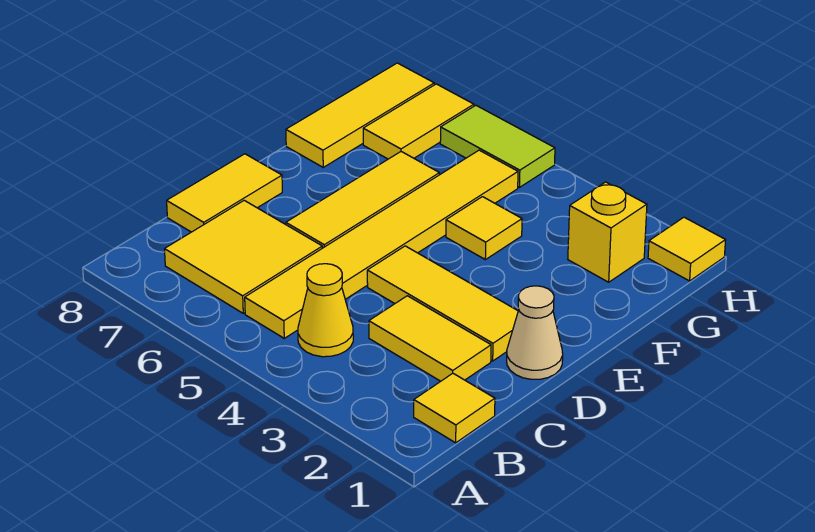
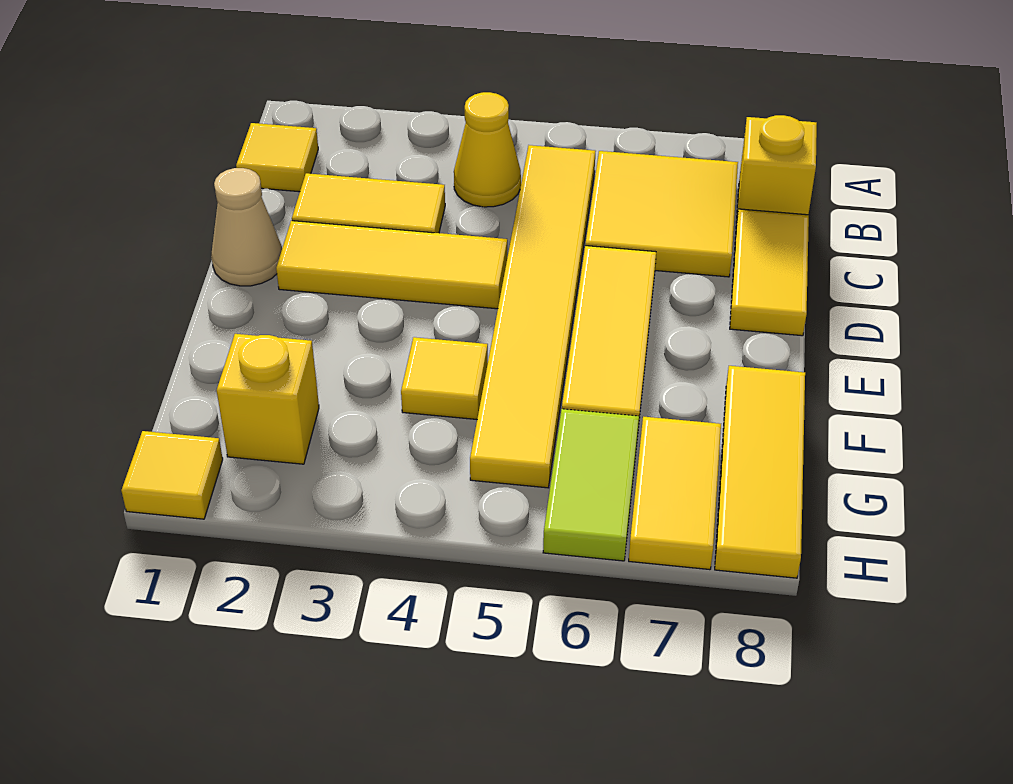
none -> yellow 1x1 brick [736,115,817,224]
lime 1x2 tile [440,105,555,187] -> lime 1x2 tile turned to [543,409,639,561]

